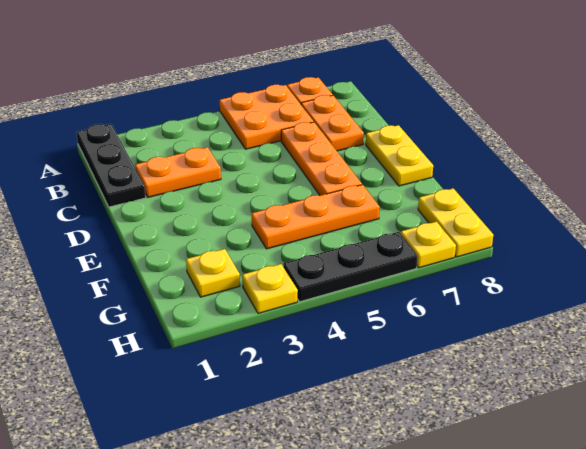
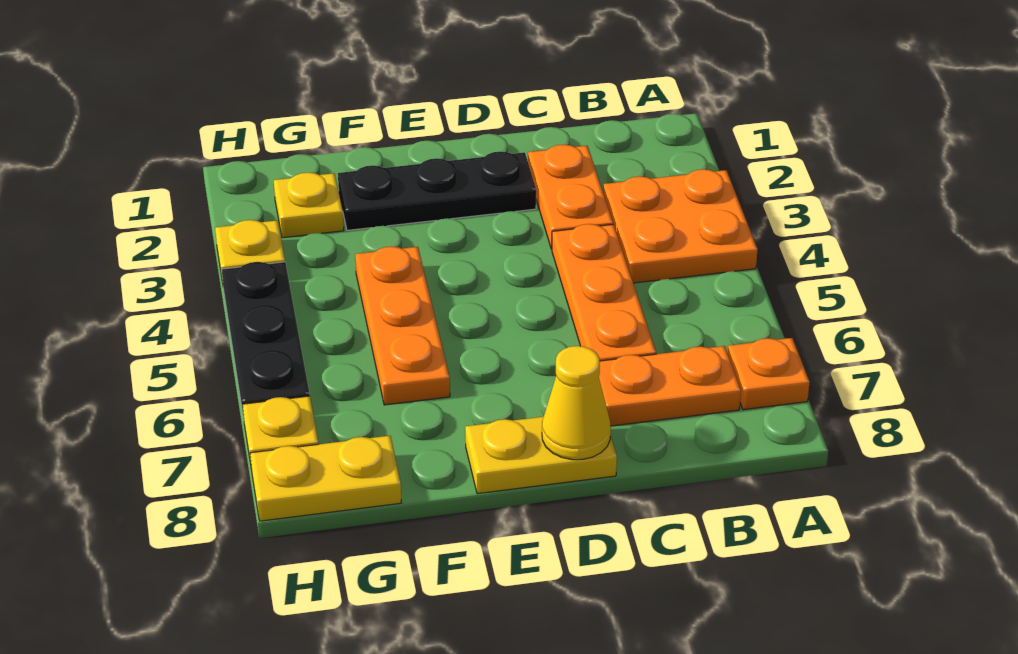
black 1x3 plate [76,124,146,207] -> black 1x3 plate moved to [338,151,536,230]
orange 2x2 plate [220,85,314,149] -> orange 2x2 plate moved to [603,169,758,283]
orange 1x3 plate [281,122,362,195] -> orange 1x3 plate turned to [552,224,656,361]
none -> yellow 1x1 cone [542,346,611,460]

